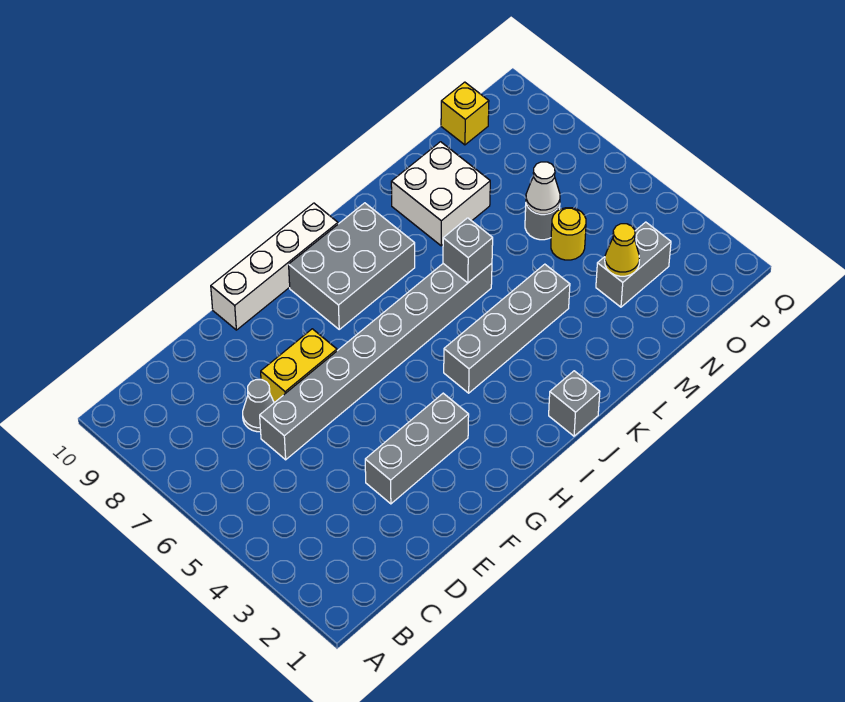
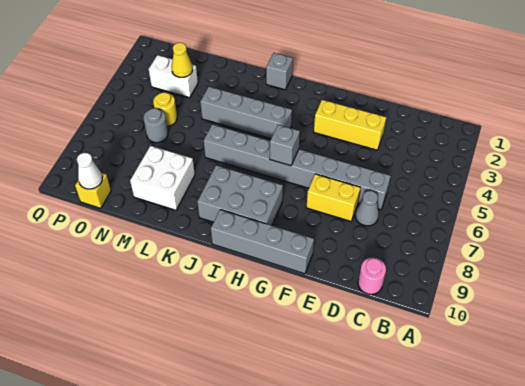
none -> pink 1x1 round brick [358,258,386,294]
grey 1x3 brick [365,393,469,504] -> yellow 1x3 brick [314,100,386,150]
white 1x4 brick [211,203,338,330] -> grey 1x4 brick [211,210,314,274]
grey 1x1 brick [443,218,493,283] -> grey 1x1 brick moved to [270,125,300,166]
grey 1x2 brick [596,222,671,307] -> white 1x2 brick [149,55,198,98]
white 1x1 cone [526,162,560,214] -> white 1x1 cone moved to [77,153,102,189]

